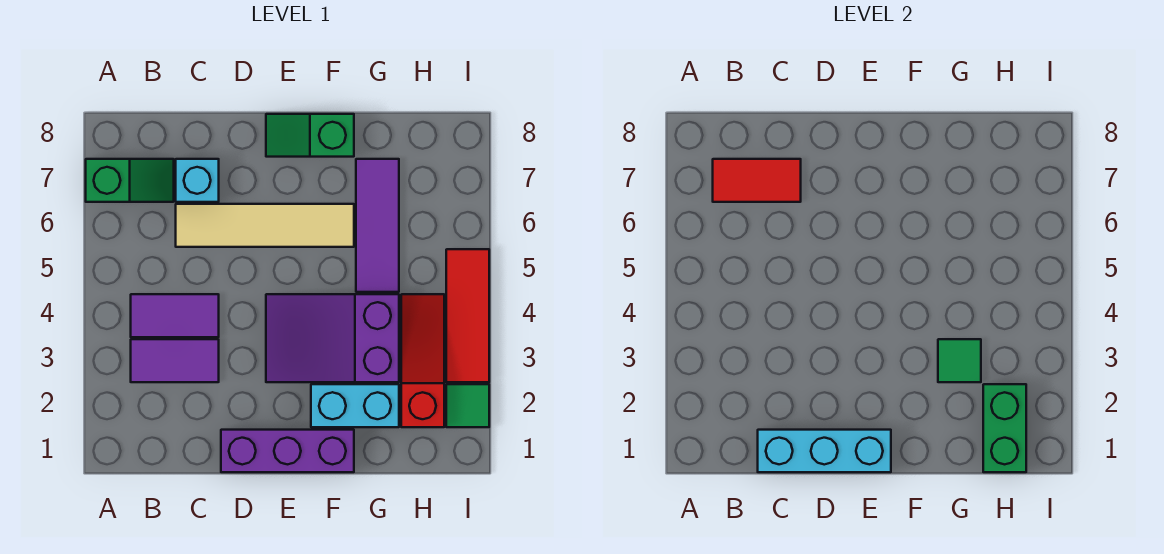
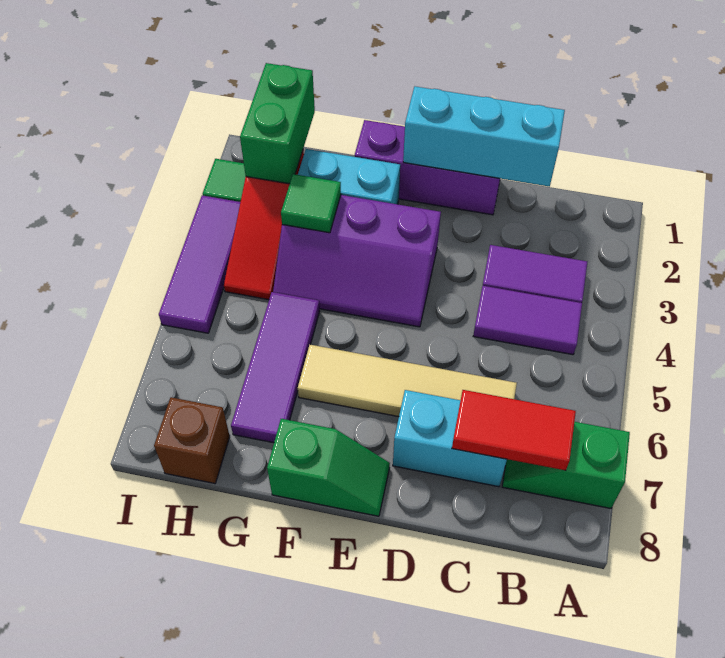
cyan 1x1 brick [176,159,219,202] -> cyan 1x2 brick [393,390,507,487]
purple 2x3 slope [266,294,399,382] -> purple 2x3 slope turned to [273,195,441,327]
none -> brown 1x1 brick [154,397,230,483]
red 1x3 tile [446,249,489,382] -> purple 1x3 tile [159,195,240,333]

